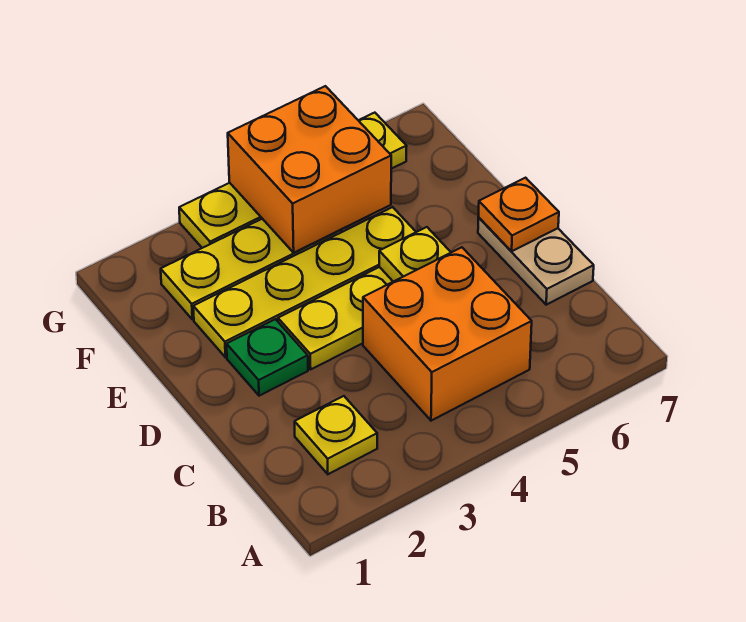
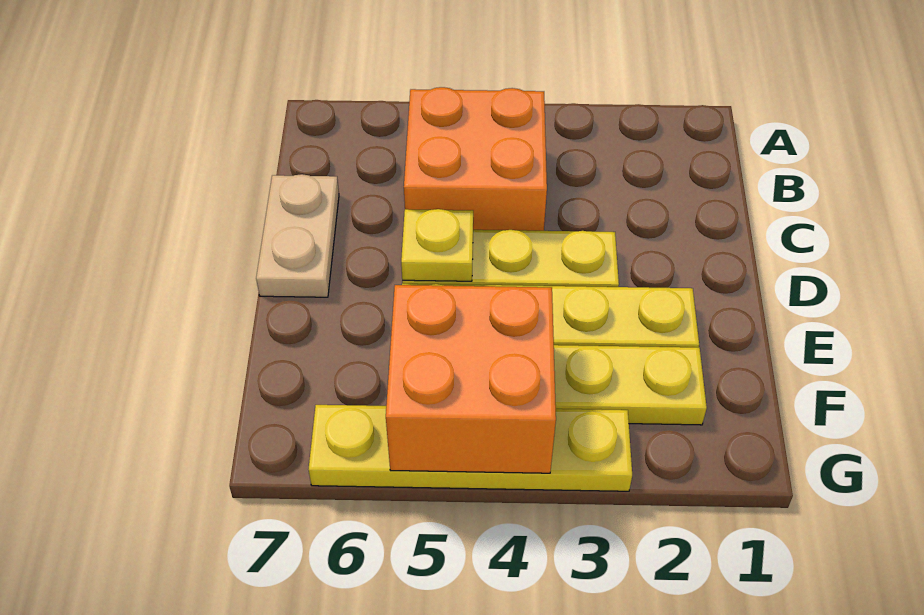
yellow 1x1 plate [295,396,377,474] -> none
green 1x1 plate [227,319,308,396] -> none
orange 1x1 plate [478,178,559,251] -> none

